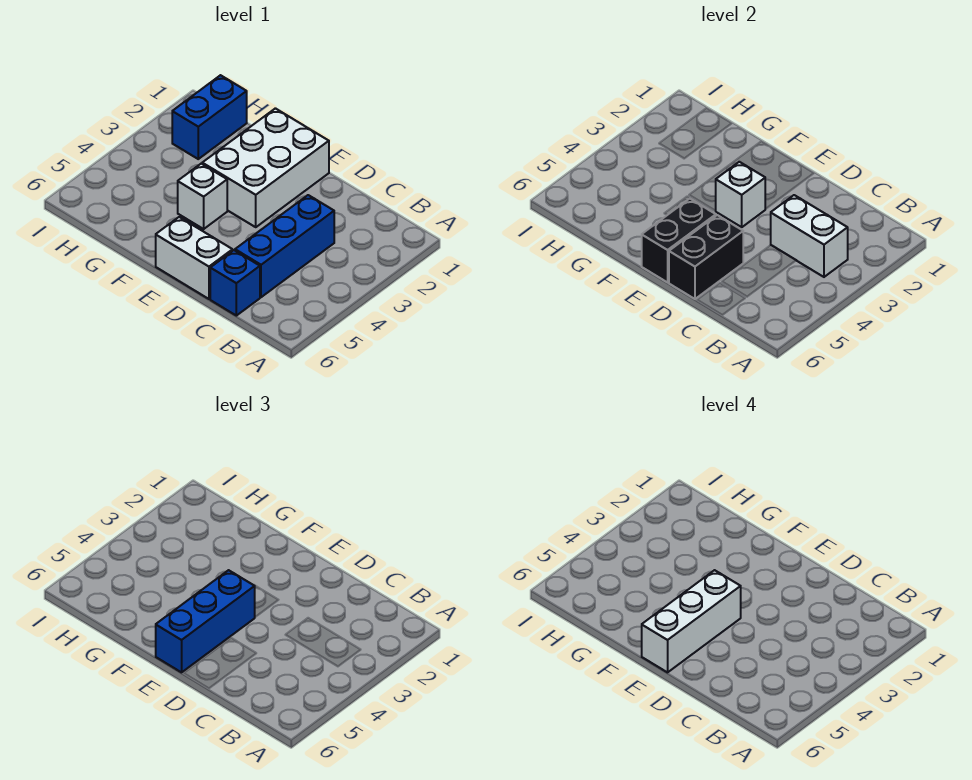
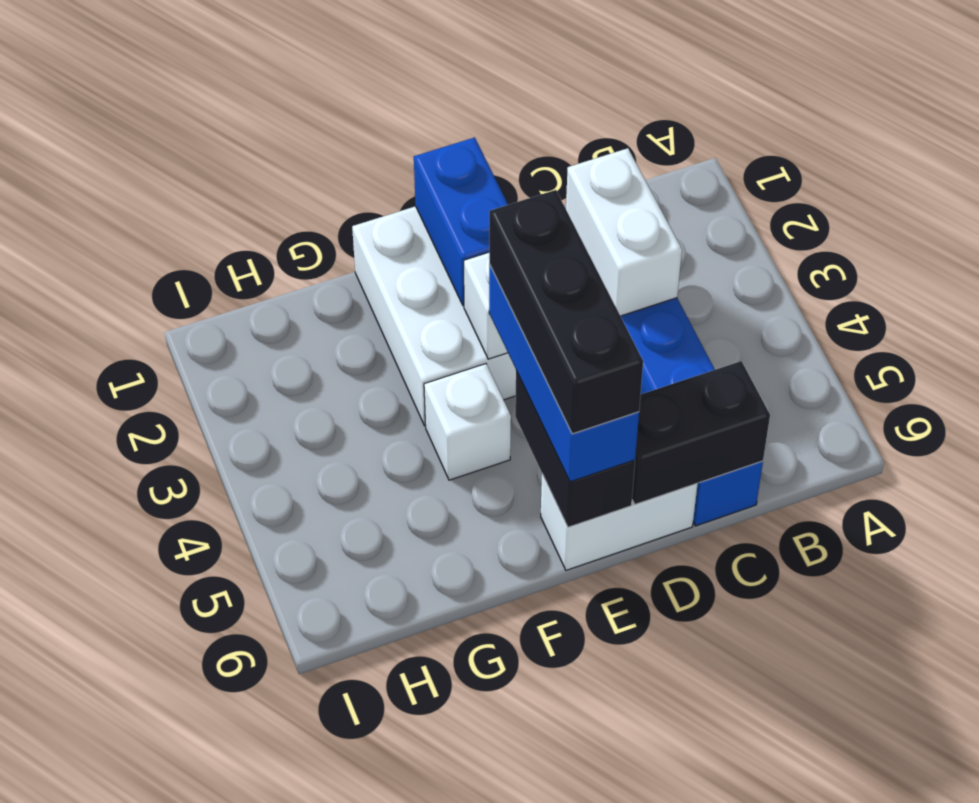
white 1x2 brick [771,195,848,277] -> white 1x2 brick turned to [566,148,682,316]
black 1x2 brick [669,215,743,299] -> black 1x2 brick turned to [632,361,770,504]
white 1x3 brick [642,570,741,672] -> black 1x3 brick [489,190,643,434]
blue 1x2 brick [172,75,247,159] -> blue 1x2 brick moved to [414,137,508,306]

